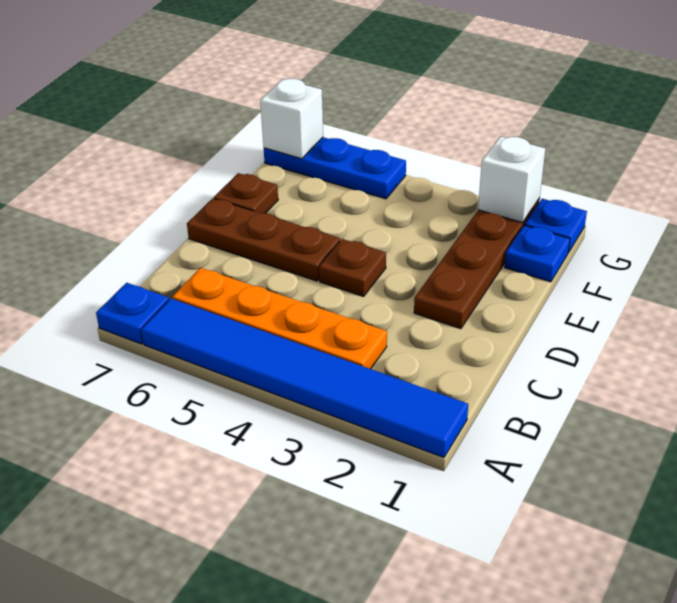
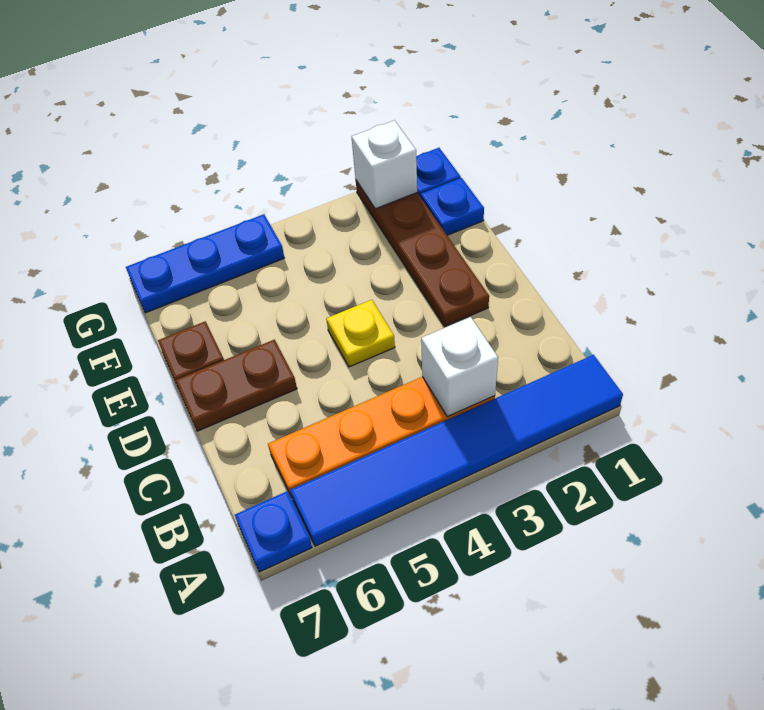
brown 1x1 plate [319,239,386,296] -> yellow 1x1 plate [326,300,395,367]
brown 1x3 plate [187,198,340,281] -> brown 1x2 plate [175,340,297,431]
white 1x1 brick [260,79,323,159] -> white 1x1 brick moved to [421,317,498,417]

